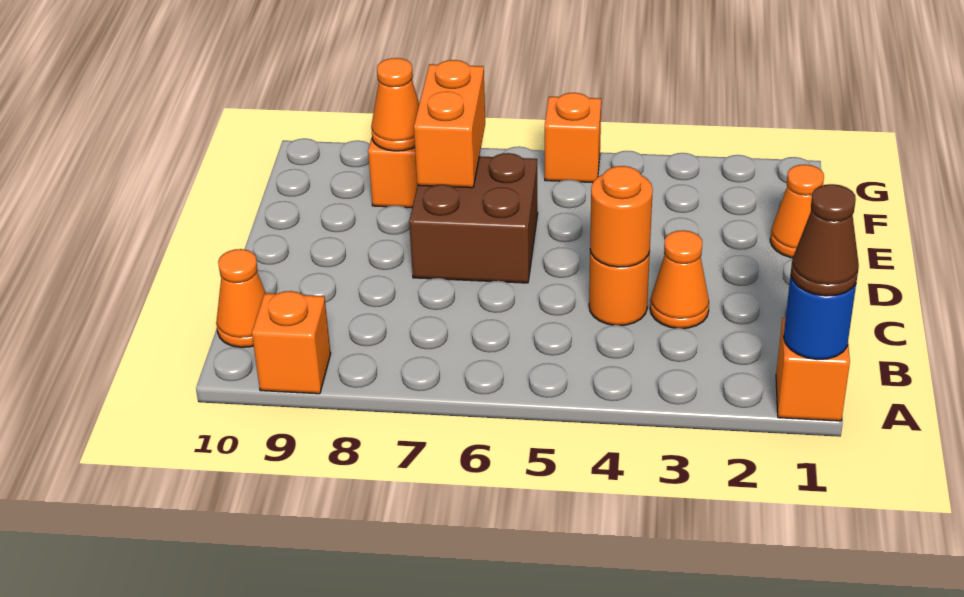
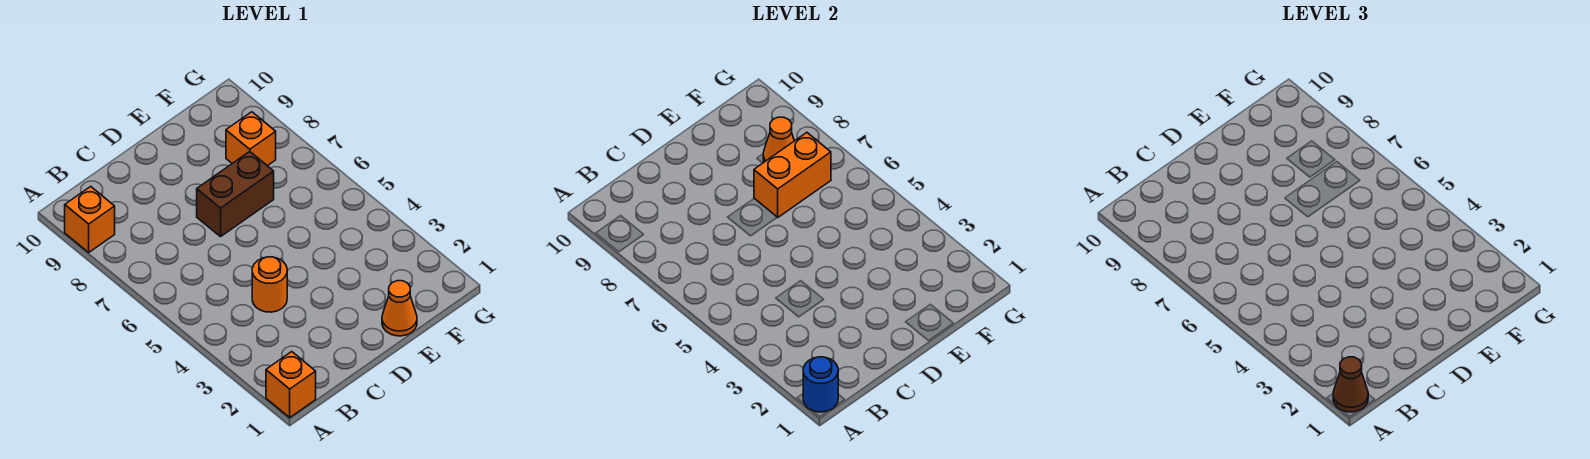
orange 1x1 cone [216,249,266,347] -> none
orange 1x1 cone [650,230,709,328] -> none
orange 1x1 round brick [590,166,653,267] -> none
brown 2x2 brick [409,153,538,283] -> brown 1x2 brick [197,152,274,237]
orange 1x1 brick [545,93,601,183] -> none

